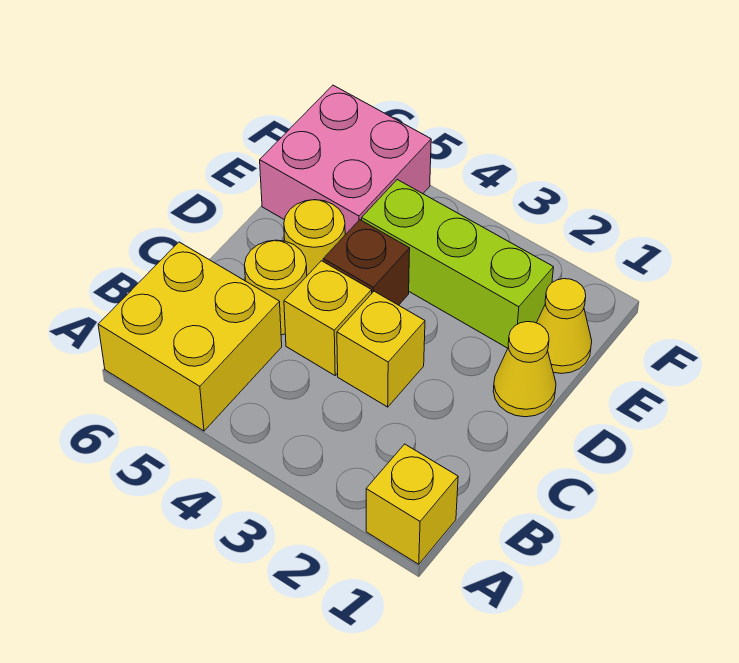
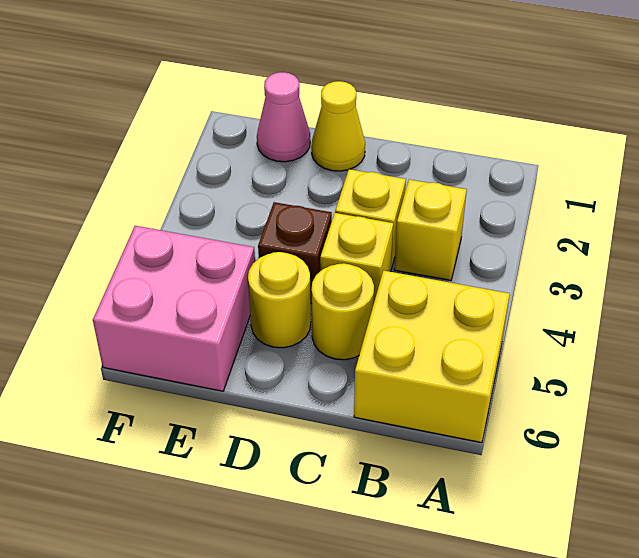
yellow 1x1 brick [366,444,458,564] -> yellow 1x1 brick moved to [394,179,467,280]
yellow 1x1 cone [537,279,592,374] -> pink 1x1 cone [257,72,310,162]
lime 1x3 brick [362,180,553,348] -> none

